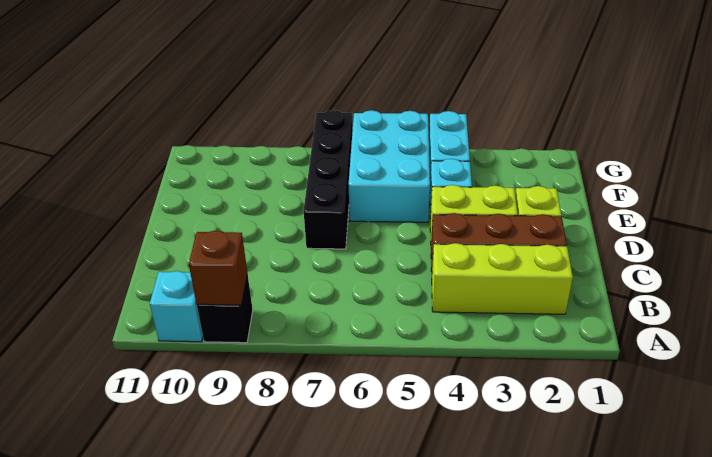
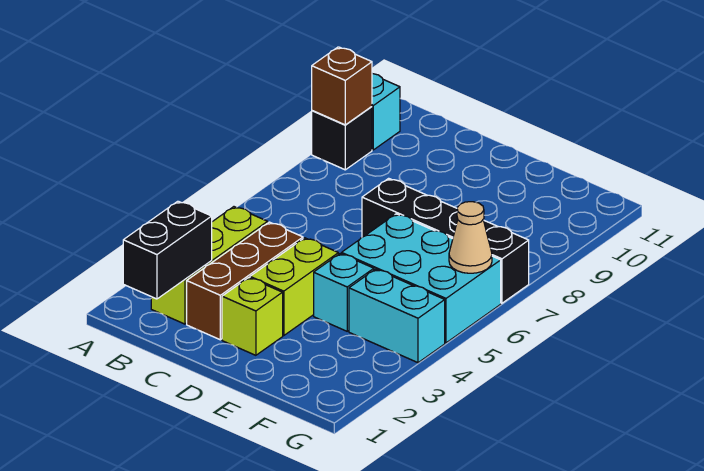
none -> black 1x2 brick [123,201,212,299]
none -> tan 1x1 cone [449,202,492,273]

